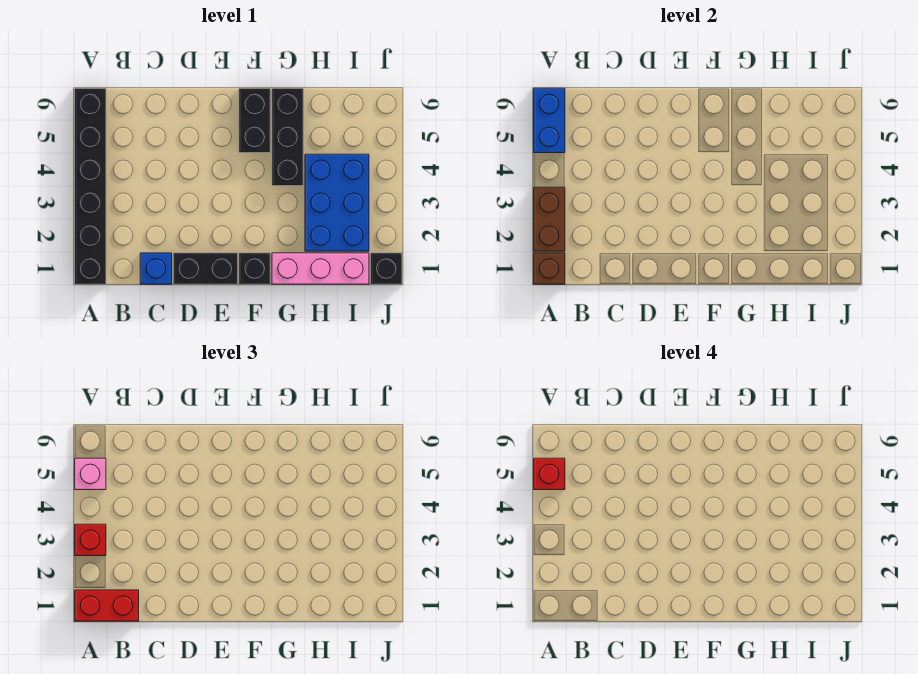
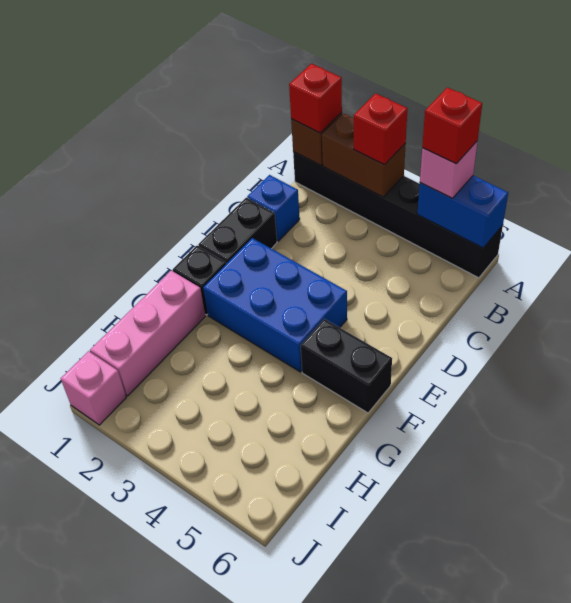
red 1x2 brick [75,590,139,621] -> red 1x1 brick [289,64,342,133]
black 1x3 brick [272,88,303,186] -> none
blue 2x3 brick [305,154,369,251] -> blue 2x3 brick moved to [203,238,347,372]
black 1x1 brick [371,253,402,284] -> pink 1x1 brick [61,351,126,425]

